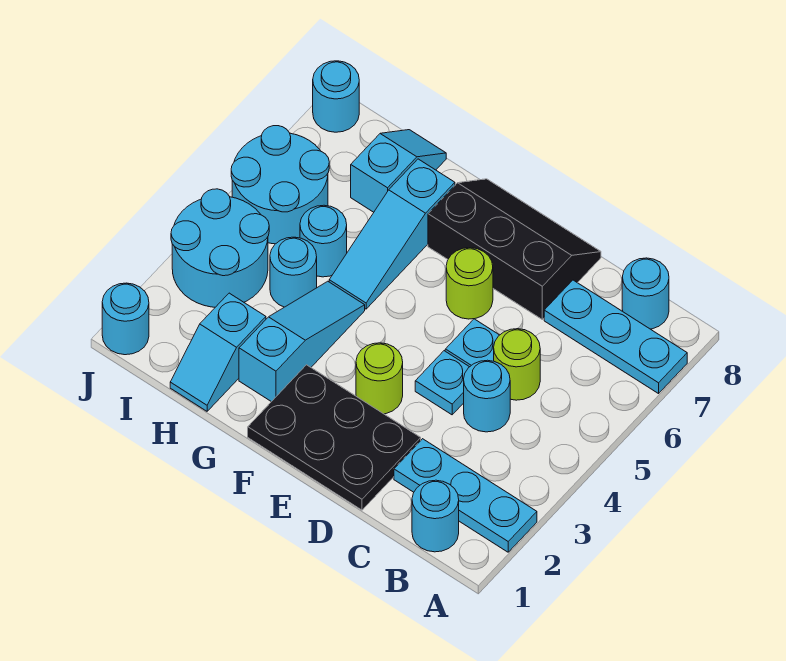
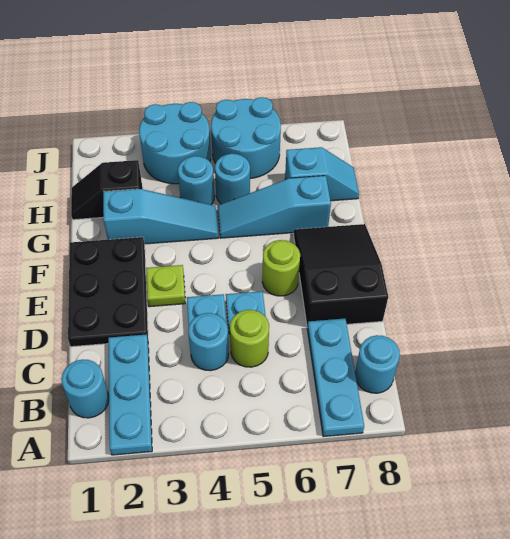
black 2x3 slope [428,179,601,319] -> black 2x3 slope turned to [294,224,388,328]
lime 1x1 round brick [356,343,403,414] -> lime 1x1 plate [146,265,186,307]
cyan 1x2 slope [170,293,266,411] -> black 1x2 slope [71,160,143,220]
cyan 1x1 round brick [102,283,149,355] -> none
cyan 1x1 round brick [313,61,359,132] -> none

